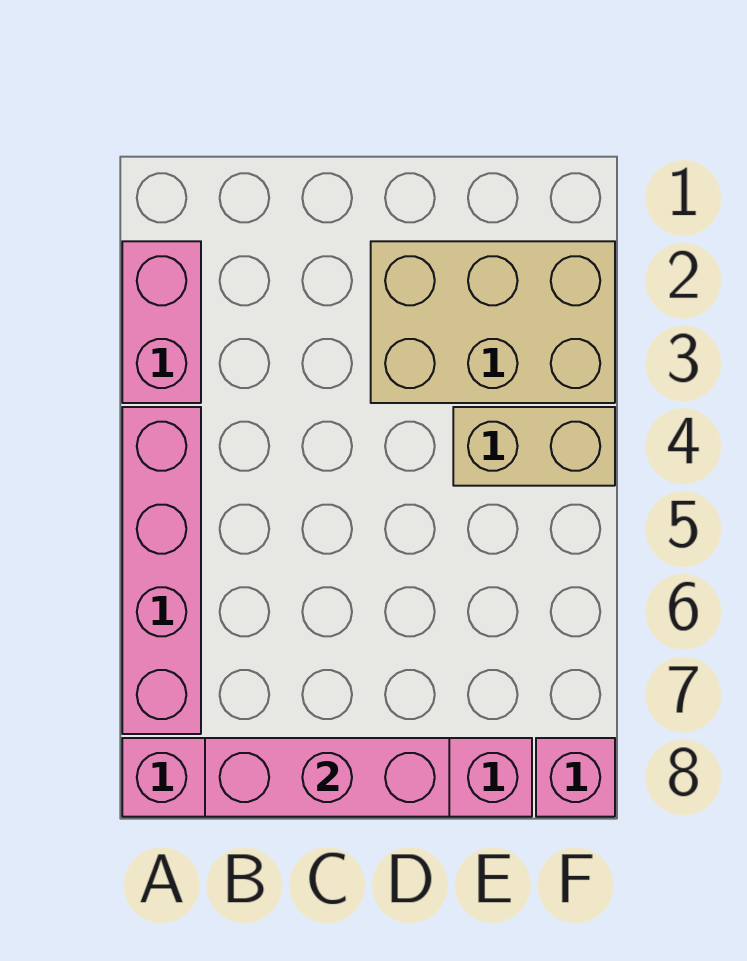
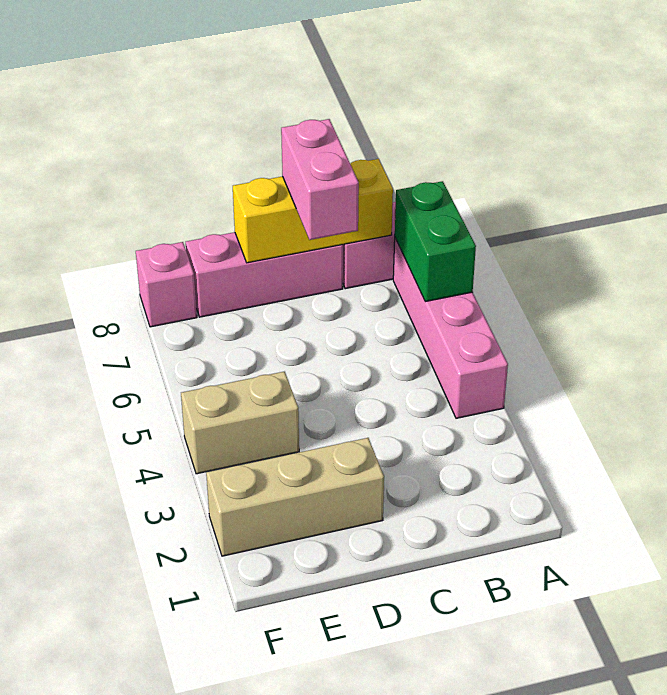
pink 1x2 brick [122,241,201,403] -> pink 1x2 brick moved to [281,119,359,240]
none -> green 1x2 brick [395,181,476,302]
pink 1x3 brick [205,738,449,817] -> yellow 1x3 brick [233,159,393,263]
tan 2x3 brick [371,241,615,403] -> tan 1x3 brick [206,438,384,556]

